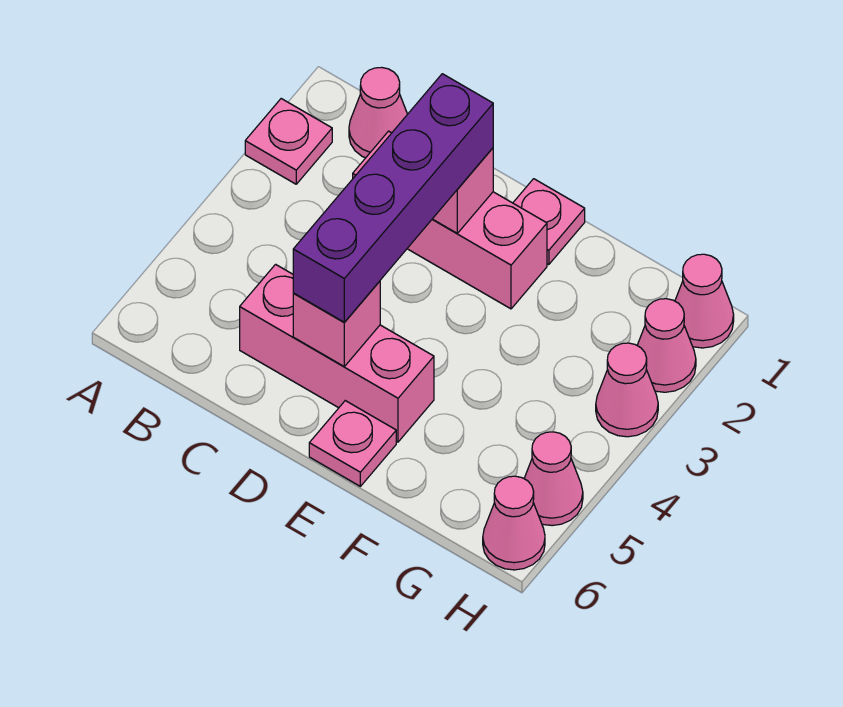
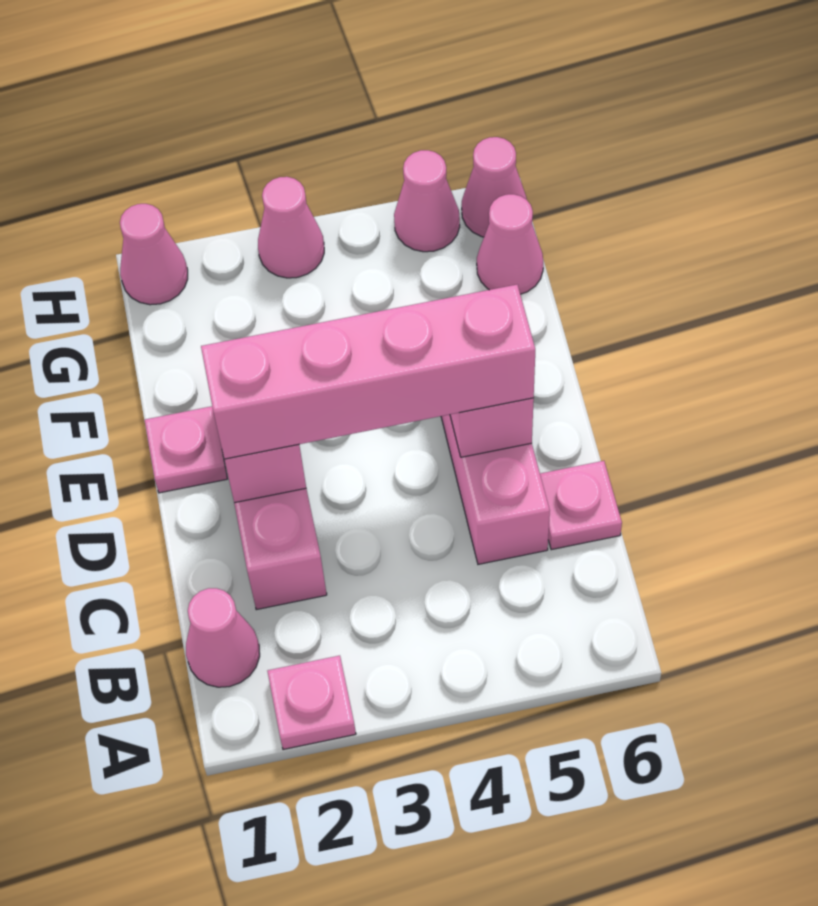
purple 1x4 brick [293,74,493,322] -> pink 1x4 brick [201,285,535,459]
pink 1x1 plate [309,401,396,486] -> pink 1x1 plate moved to [540,461,622,550]
pink 1x1 cone [637,299,696,392] -> pink 1x1 cone moved to [477,194,543,294]

